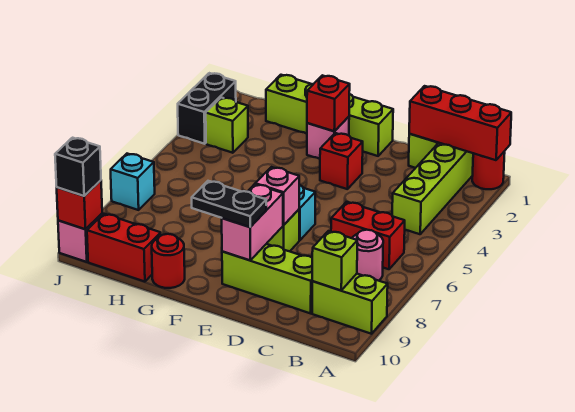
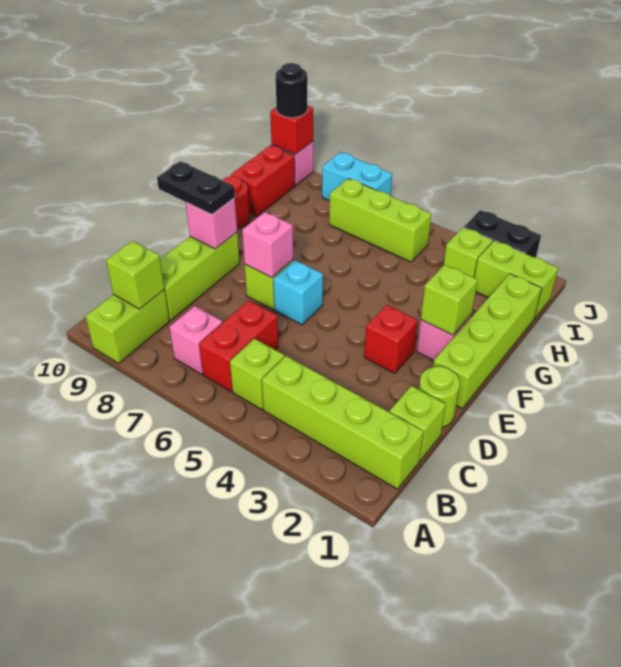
red 1x1 round brick [472,151,505,189] -> none
red 1x3 brick [409,86,511,160] -> none
none -> lime 1x1 brick [230,339,284,410]
pink 1x1 round brick [352,230,383,281] -> pink 1x1 brick [170,306,223,374]
none -> lime 1x1 round brick [419,366,460,427]
pink 1x2 brick [222,184,283,260] -> pink 1x1 brick [186,198,237,249]
black 1x2 plate [192,181,266,227] -> black 1x2 plate turned to [157,161,235,215]
red 1x1 brick [307,75,350,131] -> lime 1x1 brick [421,265,478,335]
none -> lime 1x2 brick [474,241,558,319]
none -> lime 1x3 brick [329,178,432,262]
cyan 1x1 brick [111,154,155,210] -> cyan 1x2 brick [322,152,392,201]
black 1x1 brick [55,138,101,196] -> black 1x1 round brick [276,63,307,118]

